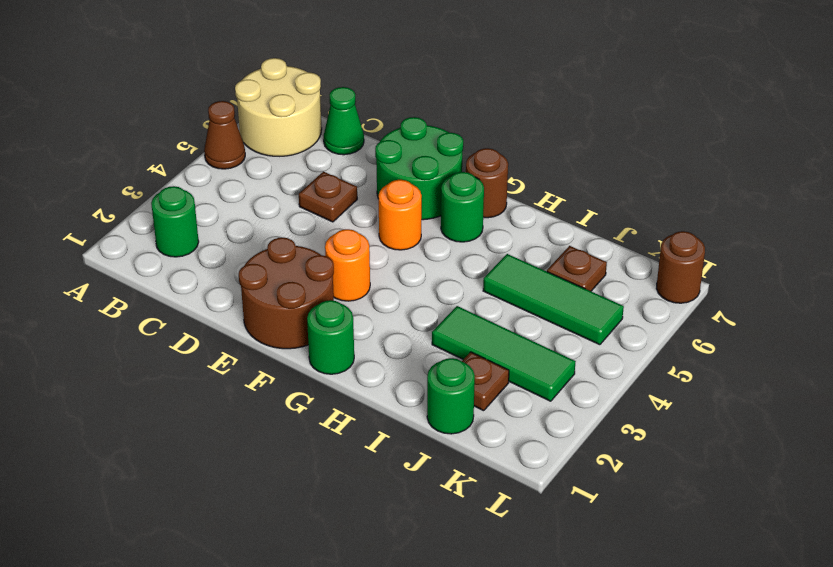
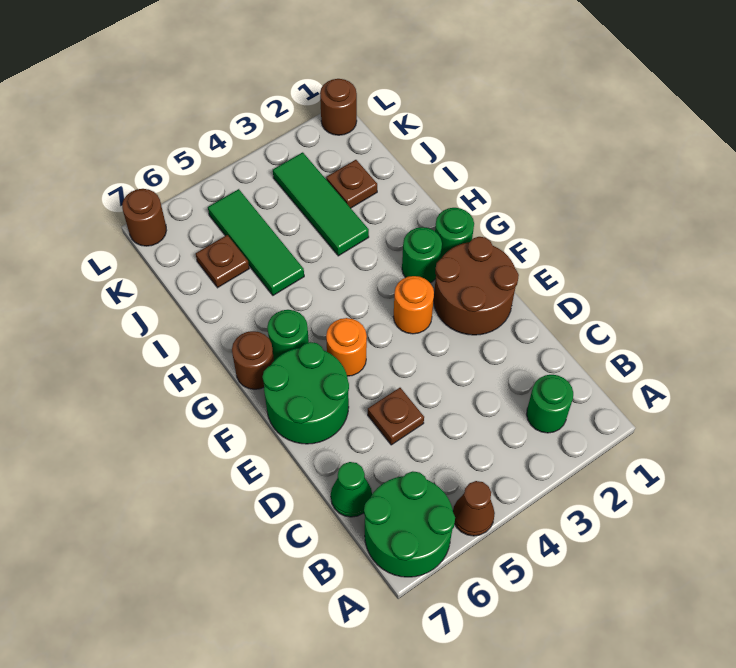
tan 2x2 round brick [235,58,322,156] -> green 2x2 round brick [364,471,455,577]
green 1x1 round brick [427,358,475,434] -> green 1x1 round brick moved to [402,227,442,283]
none -> brown 1x1 round brick [320,79,357,135]

